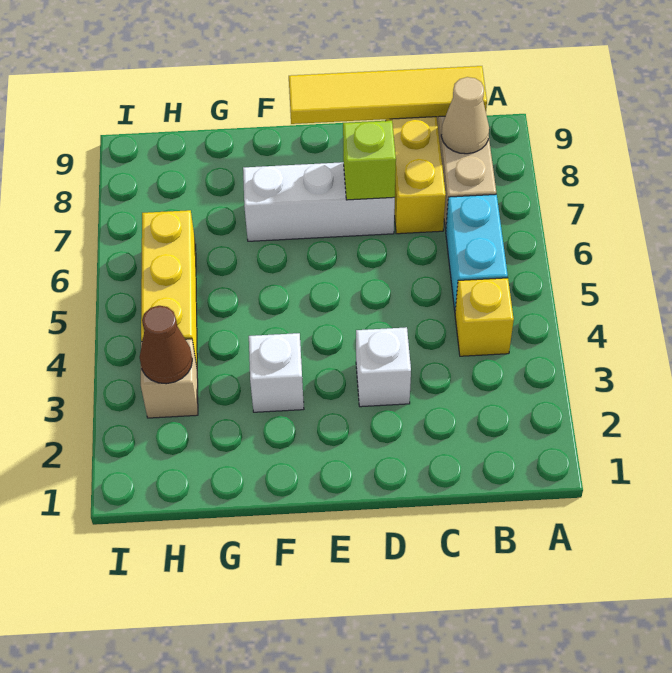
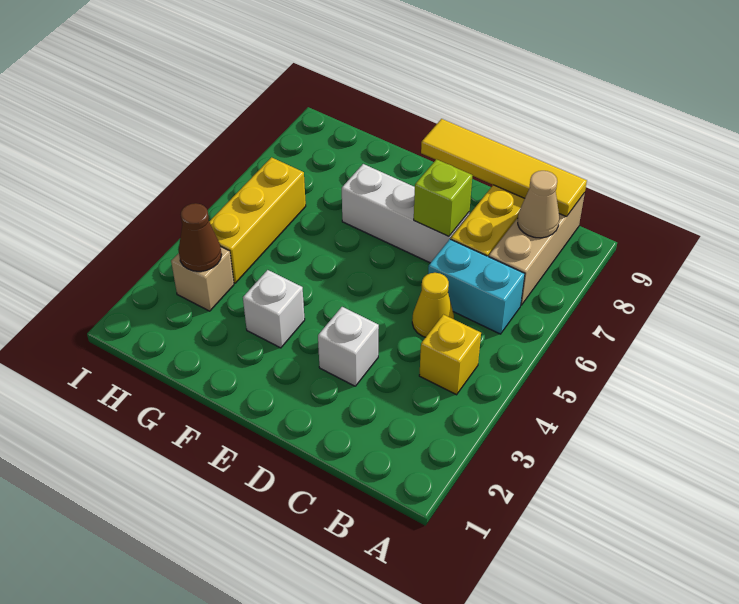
cyan 1x2 brick [446,194,508,310] -> cyan 1x2 brick turned to [428,239,525,334]
none -> yellow 1x1 cone [412,273,454,337]

